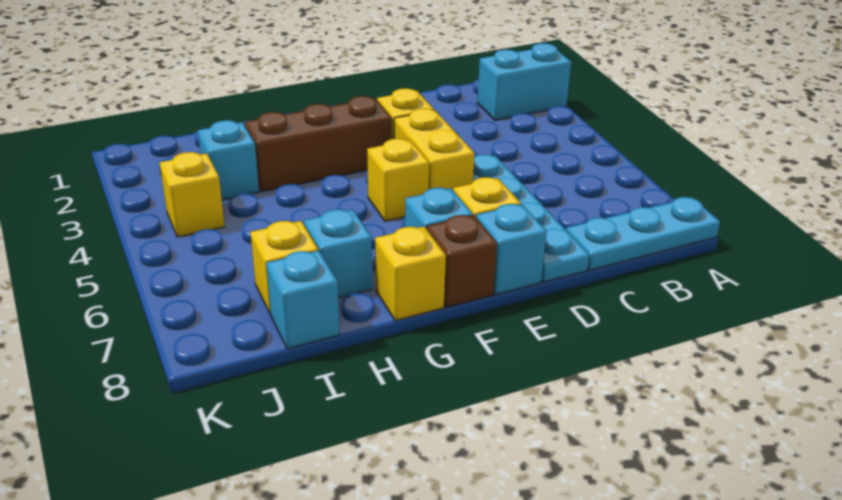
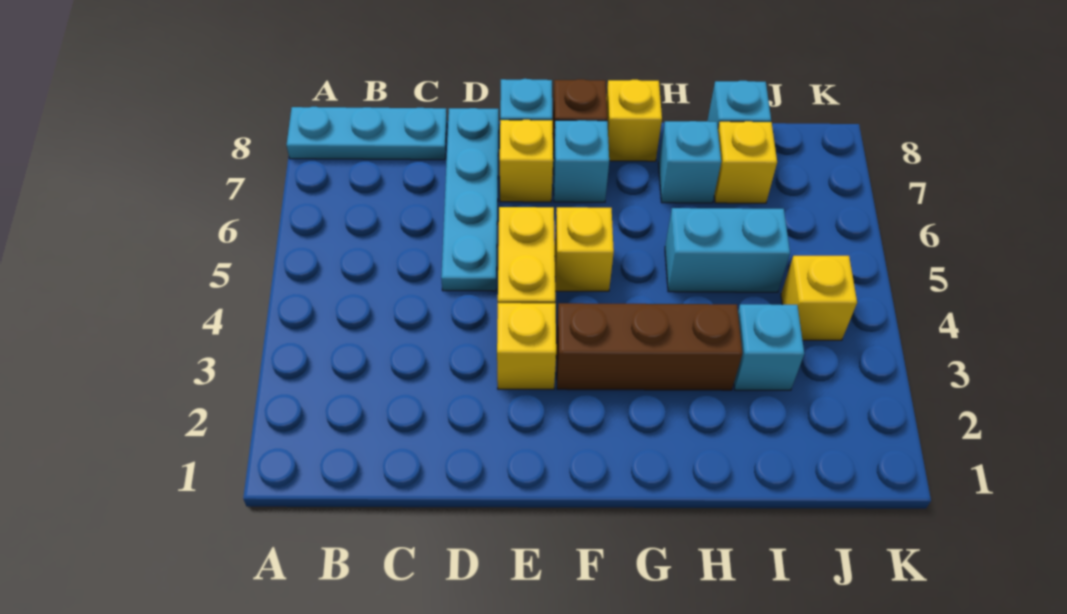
cyan 1x2 brick [477,43,571,120] -> cyan 1x2 brick moved to [665,208,790,292]

